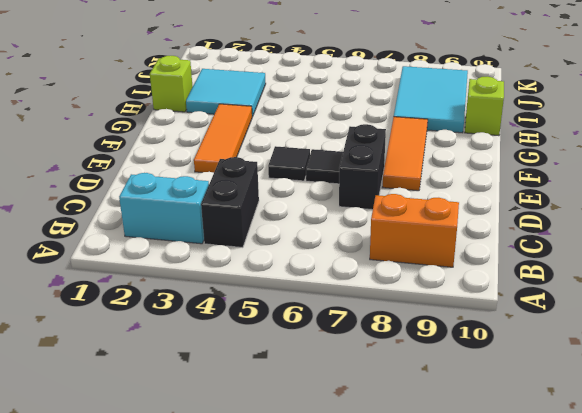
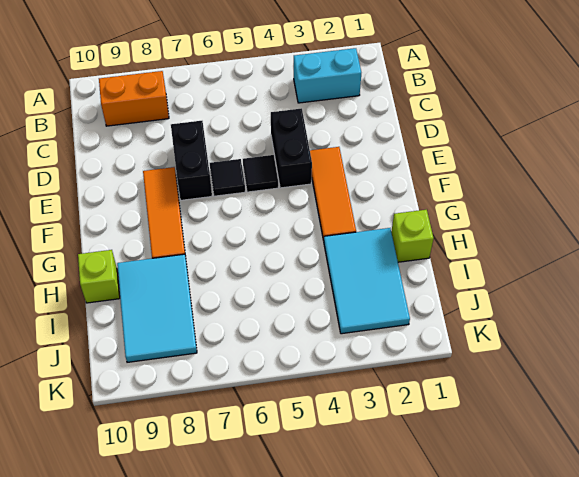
black 1x2 brick [201,157,259,248] -> black 1x2 brick moved to [271,108,312,188]
cyan 2x2 tile [186,69,266,117] -> cyan 2x3 tile [324,228,410,334]

